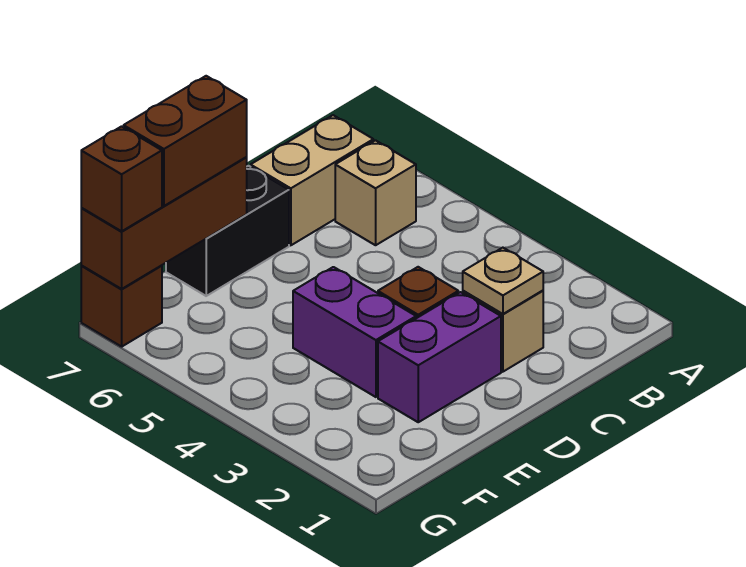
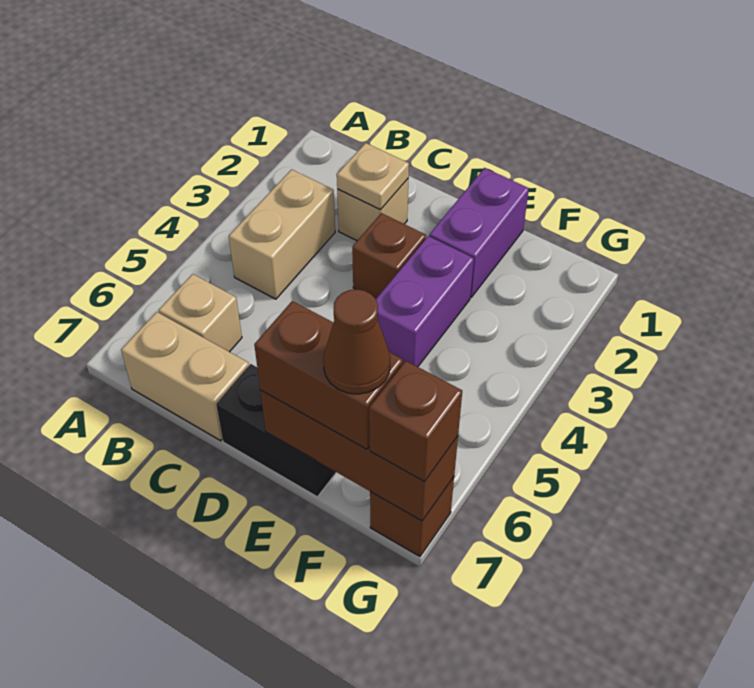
none -> tan 1x2 brick [229,169,335,299]
purple 1x2 brick [378,292,501,422] -> purple 1x2 brick turned to [429,168,529,297]
none -> brown 1x1 cone [323,289,390,394]

